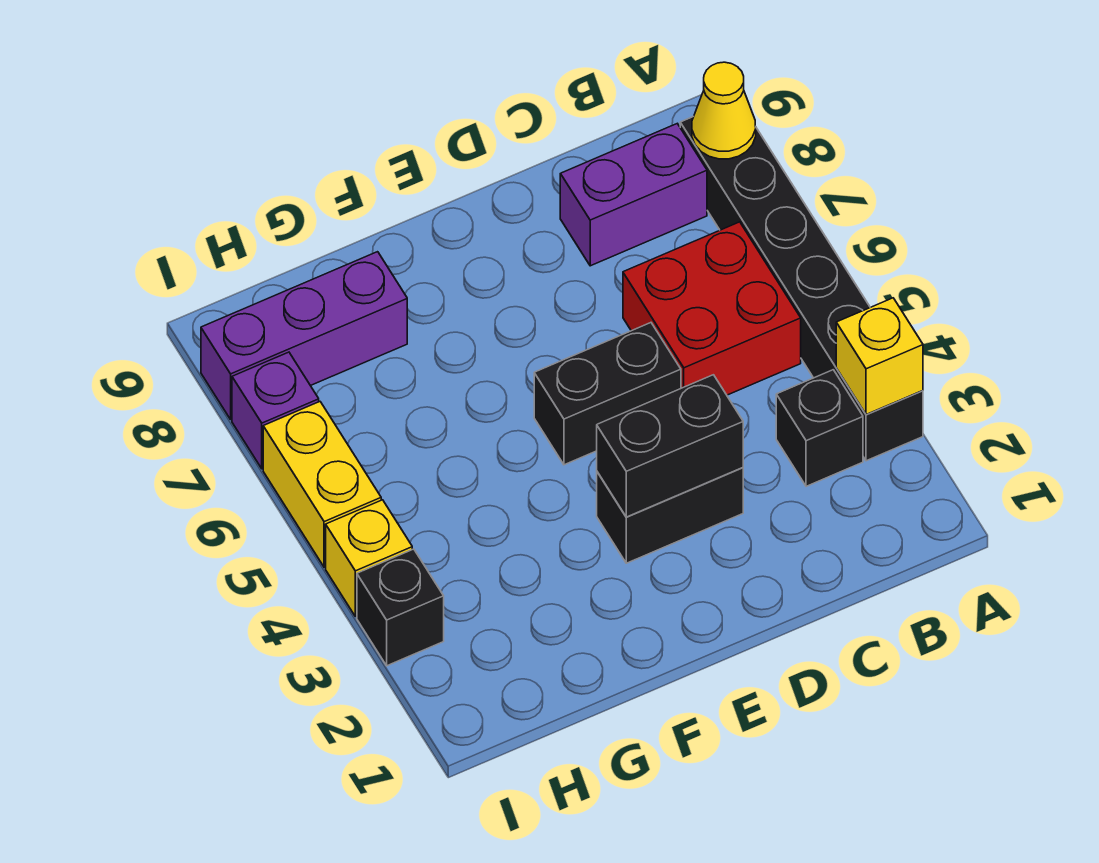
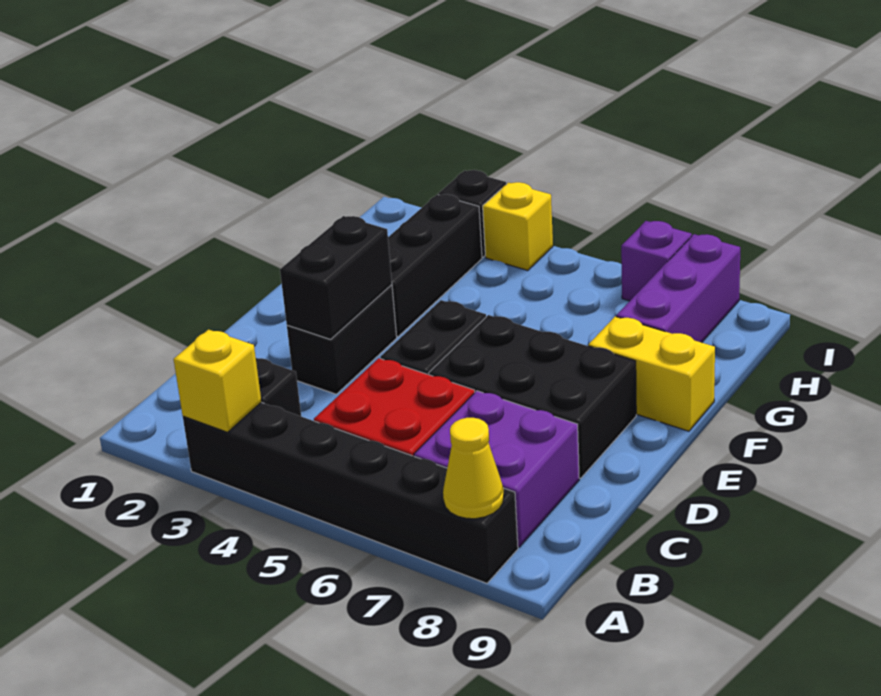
purple 1x2 brick [560,124,707,266] -> purple 2x2 brick [414,391,579,547]
none -> black 2x3 brick [429,315,636,478]
none -> black 1x3 brick [388,194,482,337]
yellow 1x2 brick [263,402,381,567] -> yellow 1x2 brick moved to [588,316,715,431]

